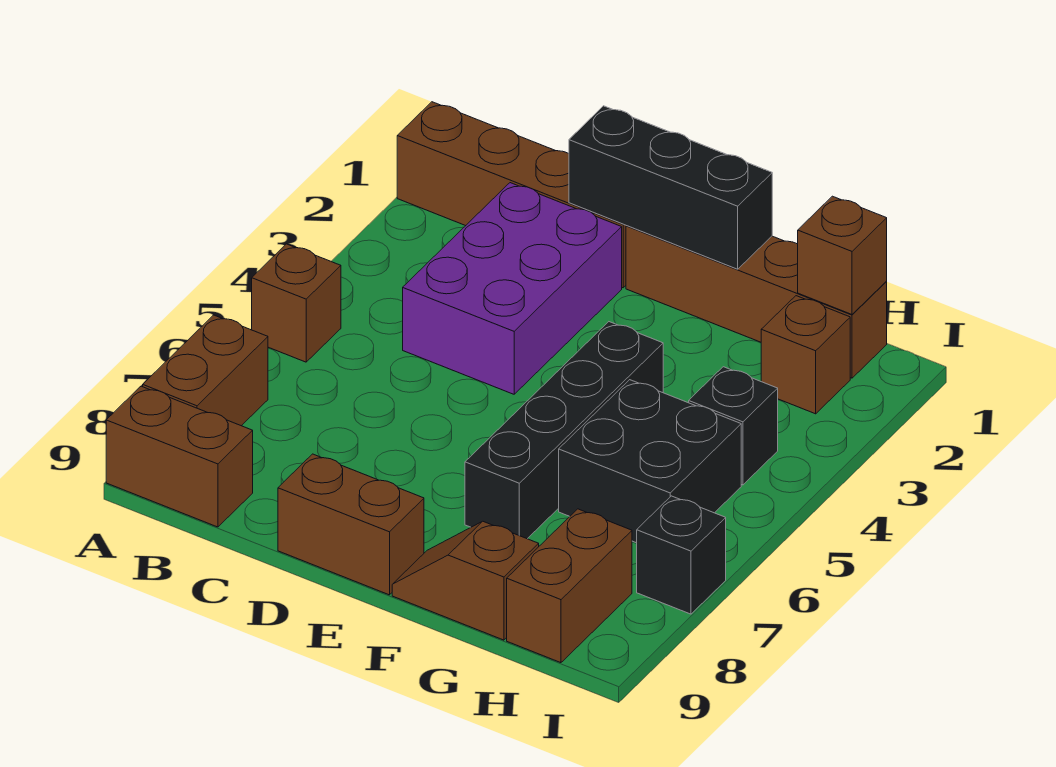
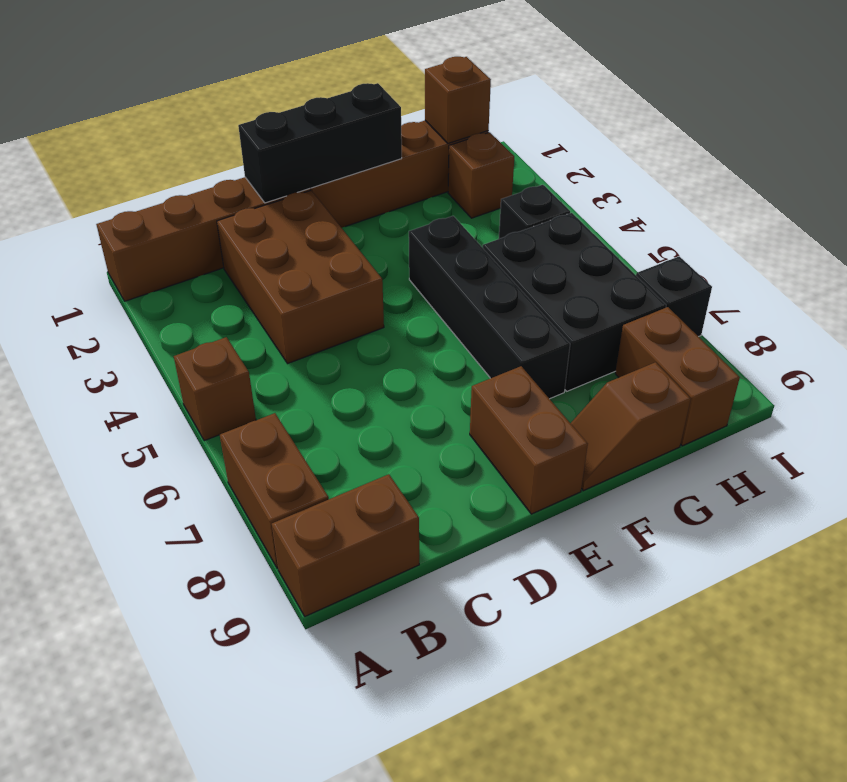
purple 2x3 brick [403,183,622,394] -> brown 2x3 brick [217,190,384,364]
brown 1x2 brick [278,454,424,595] -> brown 1x2 brick turned to [470,366,588,514]
black 2x2 brick [559,380,741,543] -> black 2x3 brick [483,213,666,391]

